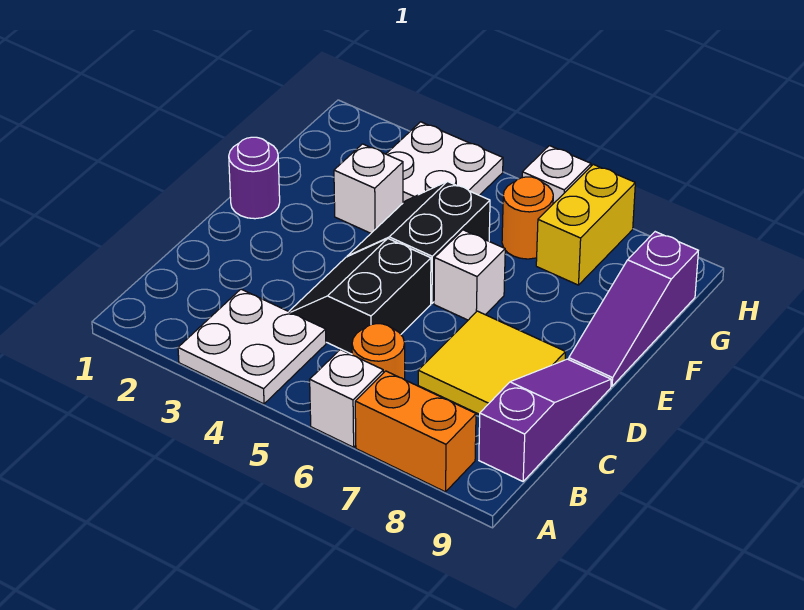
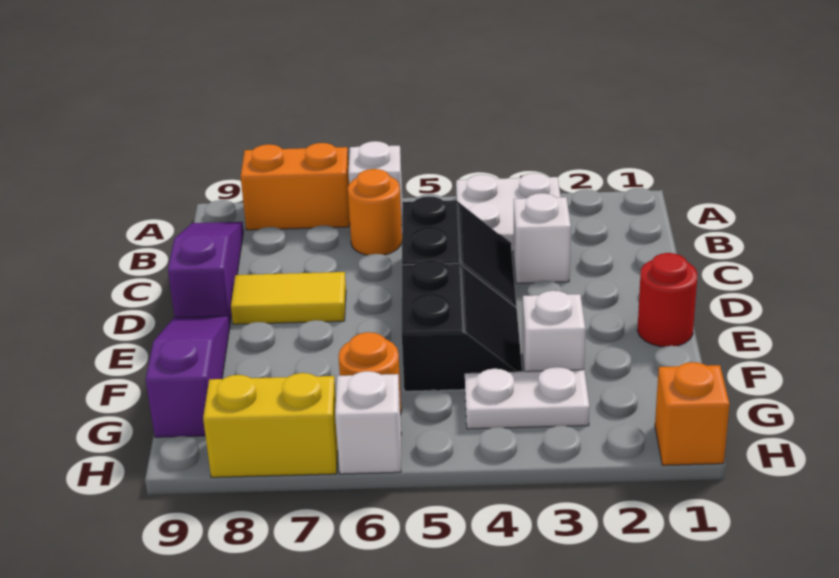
purple 1x3 slope [479,359,611,481] -> purple 1x3 slope turned to [168,222,243,323]
yellow 2x2 tile [418,311,565,415] -> yellow 1x2 tile [231,272,346,324]
purple 1x1 round brick [229,137,280,219] -> red 1x1 round brick [637,253,697,347]
white 1x1 brick [434,230,505,320] -> white 1x1 brick moved to [513,193,571,283]
white 2x2 plate [386,122,503,203] -> white 1x2 plate [465,367,590,429]
yellow 1x2 brick [536,164,635,285] -> yellow 1x2 brick turned to [203,373,338,477]
none -> orange 1x1 brick [655,362,730,465]

